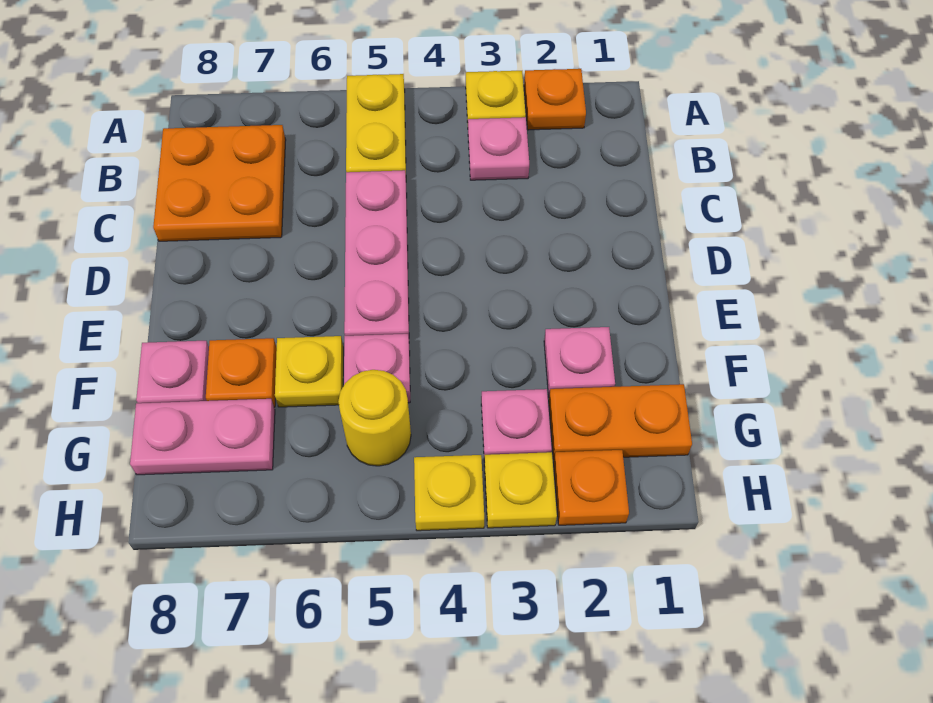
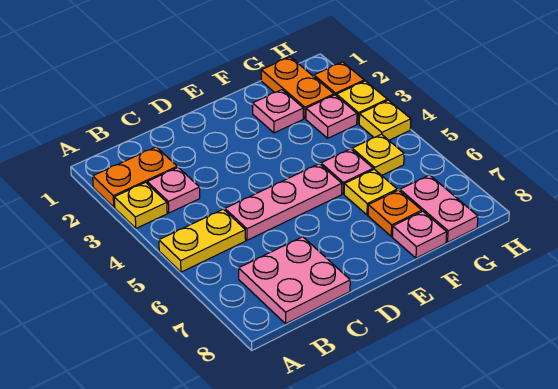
orange 1x1 plate [524,69,586,130] -> orange 1x2 plate [93,147,177,207]
orange 2x2 plate [153,125,286,241] -> pink 2x2 plate [239,237,350,324]
yellow 1x1 round brick [338,370,411,466] -> yellow 1x1 plate [352,134,404,175]

